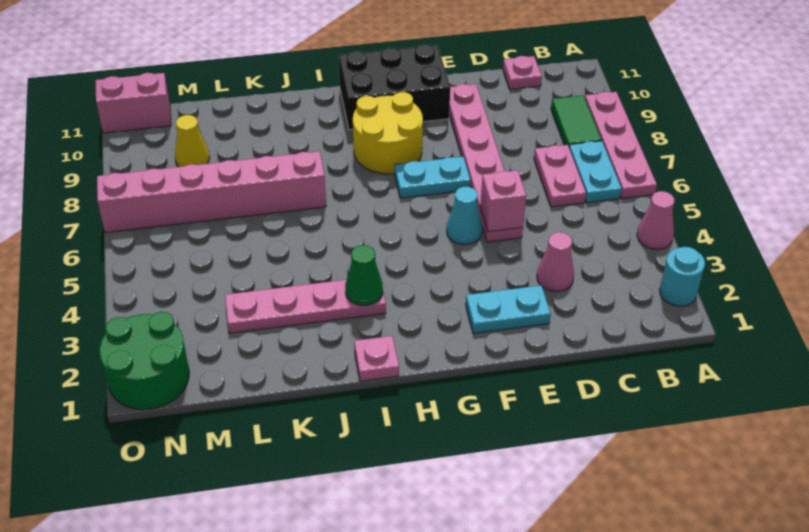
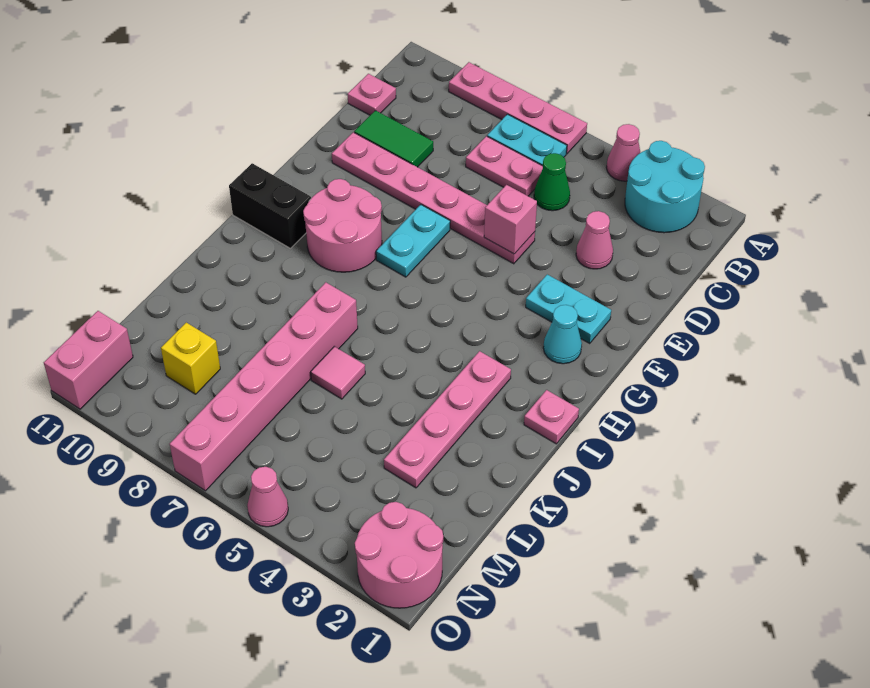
cyan 1x1 round brick [659,247,705,306] -> cyan 2x2 round brick [625,141,705,233]
green 1x2 tile [551,95,602,146] -> green 1x2 tile moved to [354,111,433,167]
cyan 1x2 plate [466,285,551,333] -> cyan 1x2 plate turned to [526,274,611,343]
cyan 1x1 cone [446,187,482,244] -> cyan 1x1 cone moved to [543,305,582,364]
black 2x3 brick [338,45,450,130] -> black 1x2 brick [229,163,311,248]
yellow 2x2 round brick [353,92,423,174] -> pink 2x2 round brick [303,179,382,272]
green 1x1 cone [345,245,383,306] -> green 1x1 cone moved to [534,153,570,211]
none -> pink 1x1 tile [311,346,365,399]
yellow 1x1 cone [175,115,210,167] -> yellow 1x1 brick [161,323,220,394]
green 2x2 round brick [99,312,189,410] -> pink 2x2 round brick [355,502,443,608]
none -> pink 1x1 cone [247,467,288,527]

